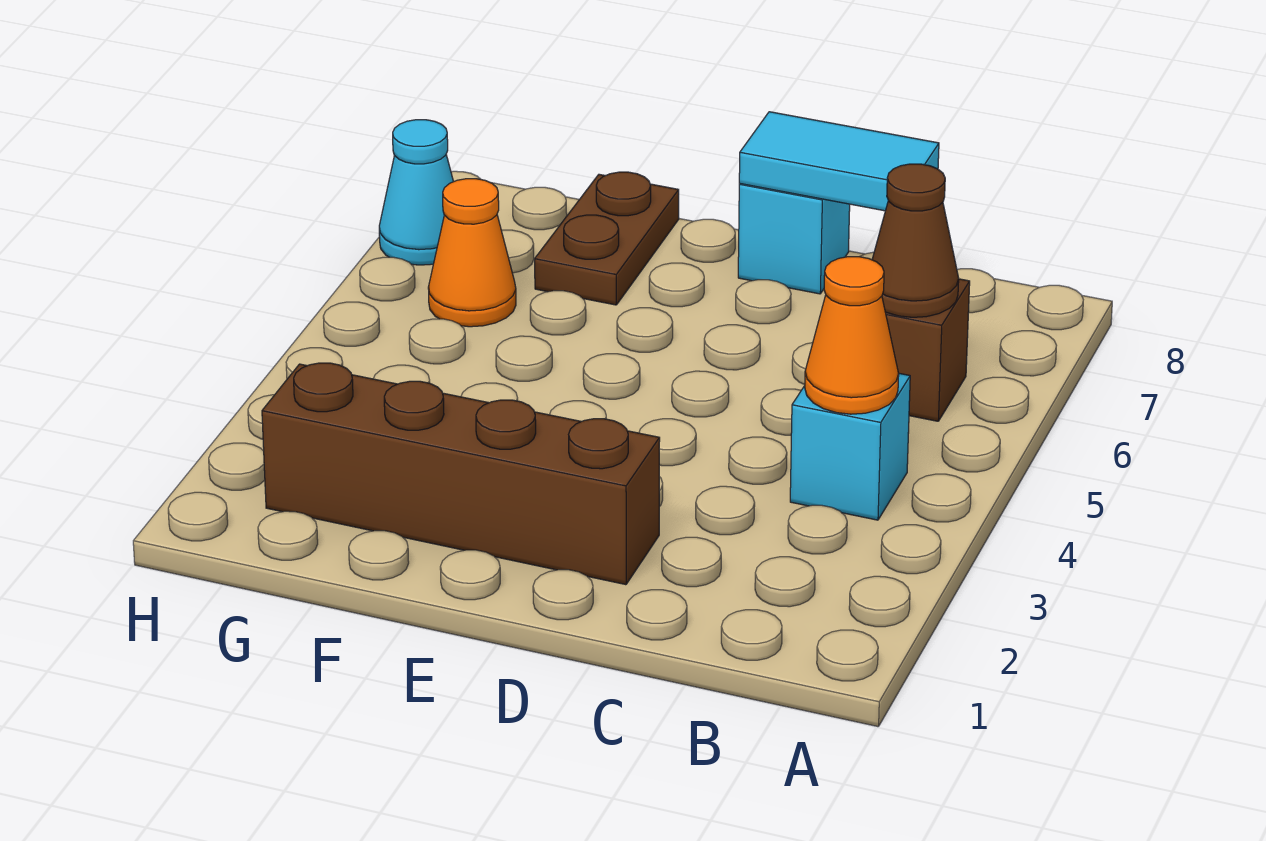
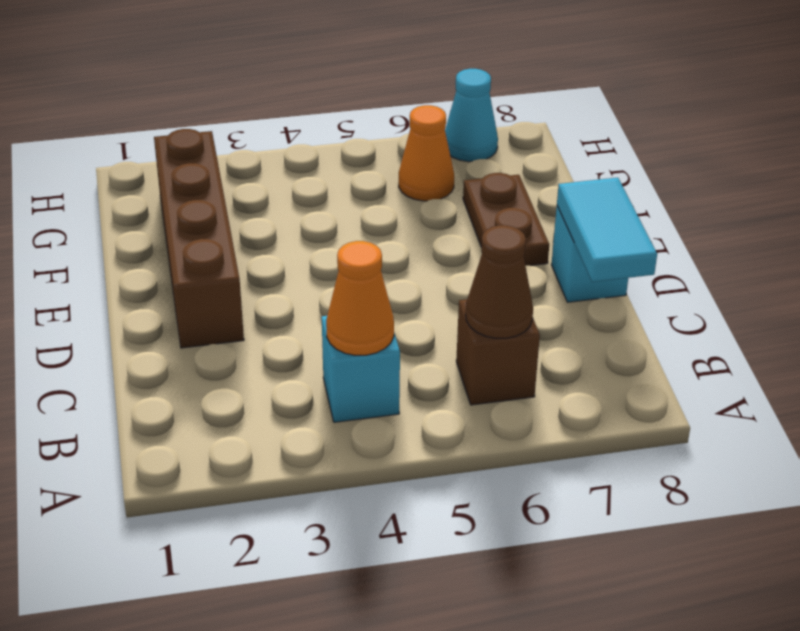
brown 1x2 plate [535,172,679,305] -> brown 1x2 plate turned to [463,173,549,266]

